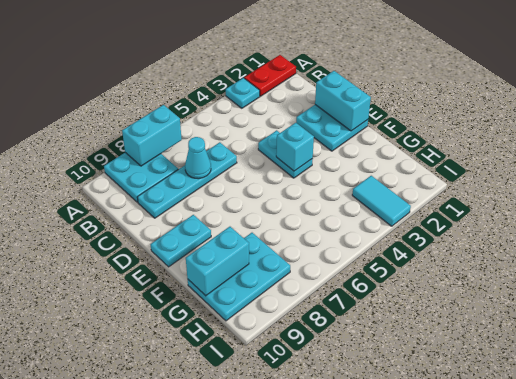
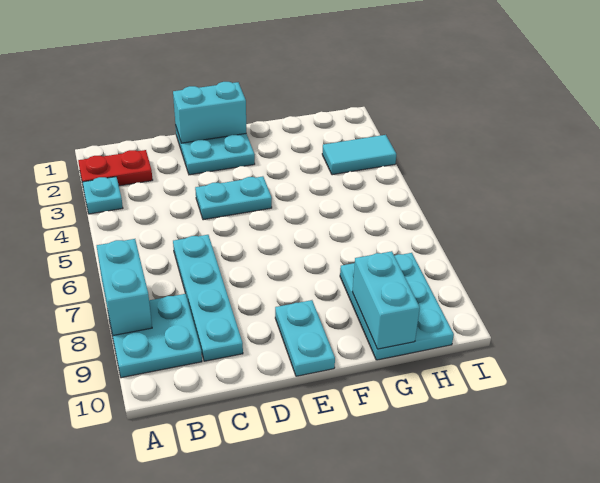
red 1x2 plate [244,55,296,96] -> red 1x2 plate turned to [78,150,153,186]
cyan 1x1 cone [185,137,211,179] -> none
cyan 1x1 brick [276,123,314,171] -> none

